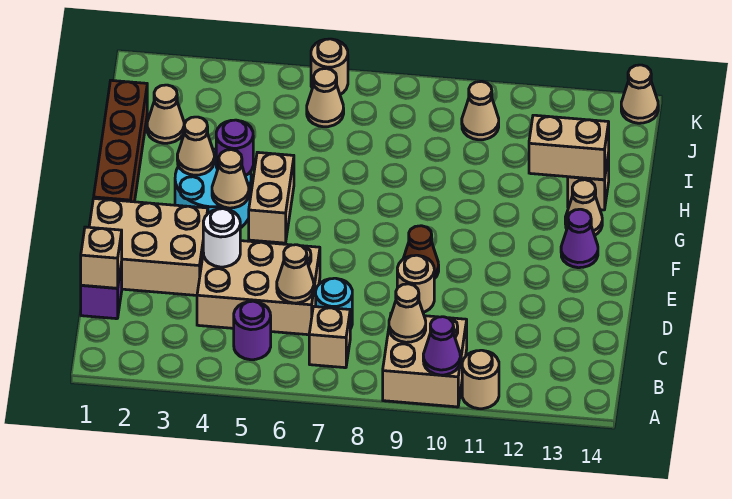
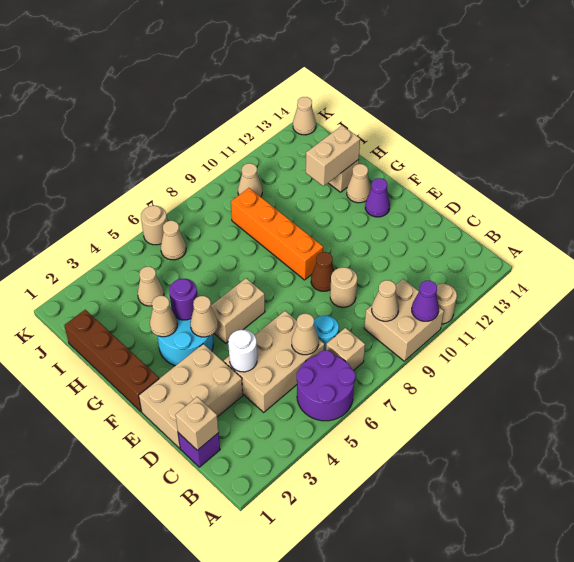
purple 1x1 round brick [234,301,271,360] -> purple 2x2 round brick [297,350,355,421]
tan 1x2 brick [249,152,294,243] -> tan 1x2 brick turned to [211,278,265,343]
none -> orange 1x4 brick [231,188,323,280]
tan 1x1 cone [147,85,184,143] -> tan 1x1 cone moved to [138,267,164,306]

